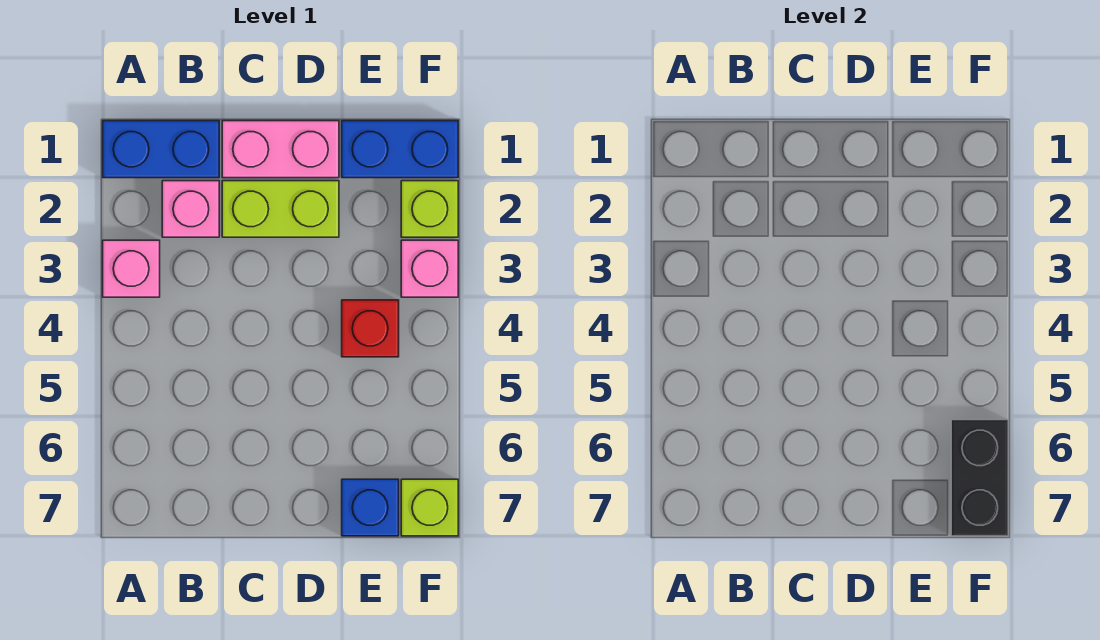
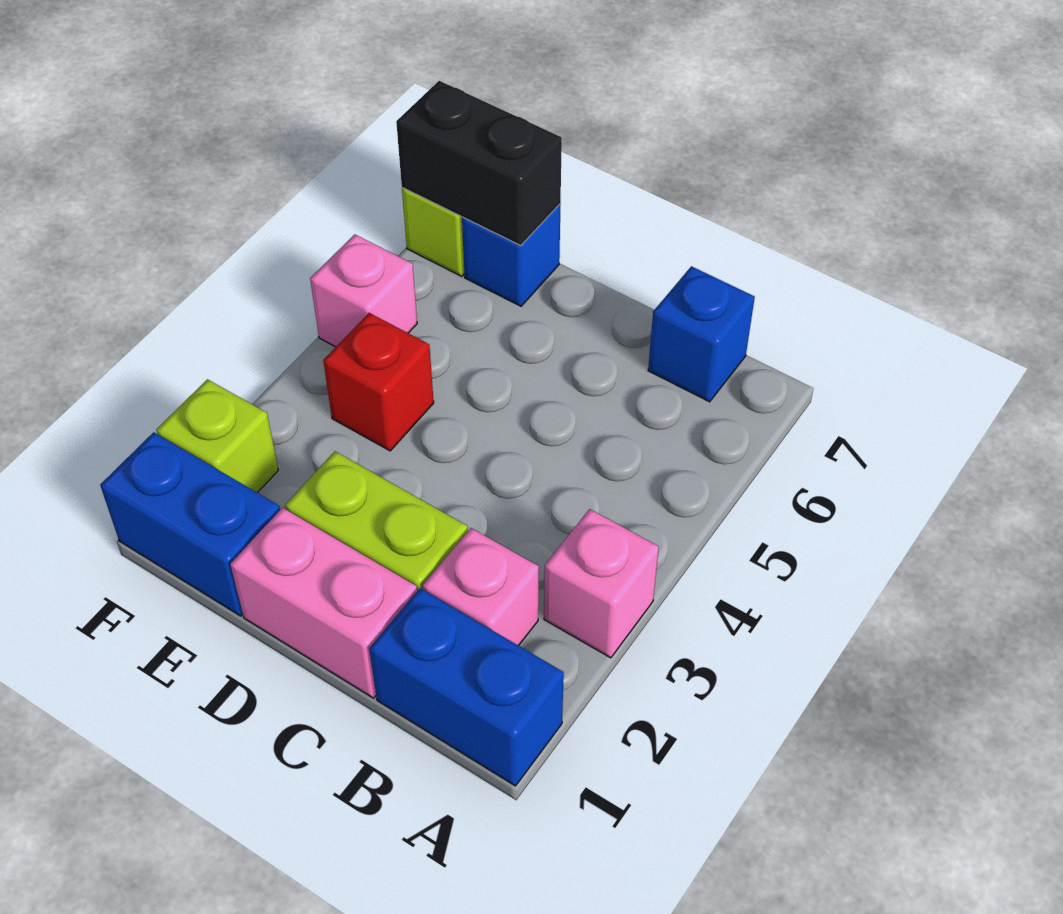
none -> blue 1x1 brick [648,266,755,402]
pink 1x1 brick [401,240,458,297] -> pink 1x1 brick moved to [310,234,417,347]
black 1x2 brick [951,420,1008,536] -> black 1x2 brick turned to [396,81,562,245]

